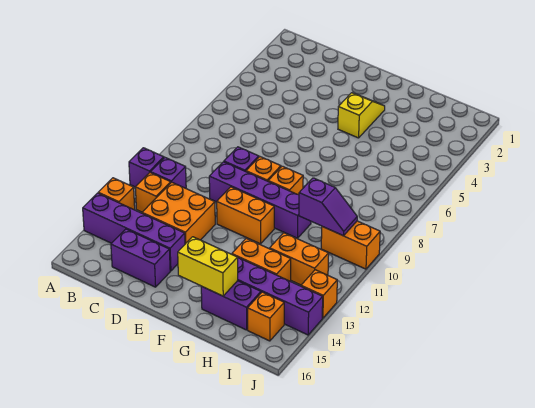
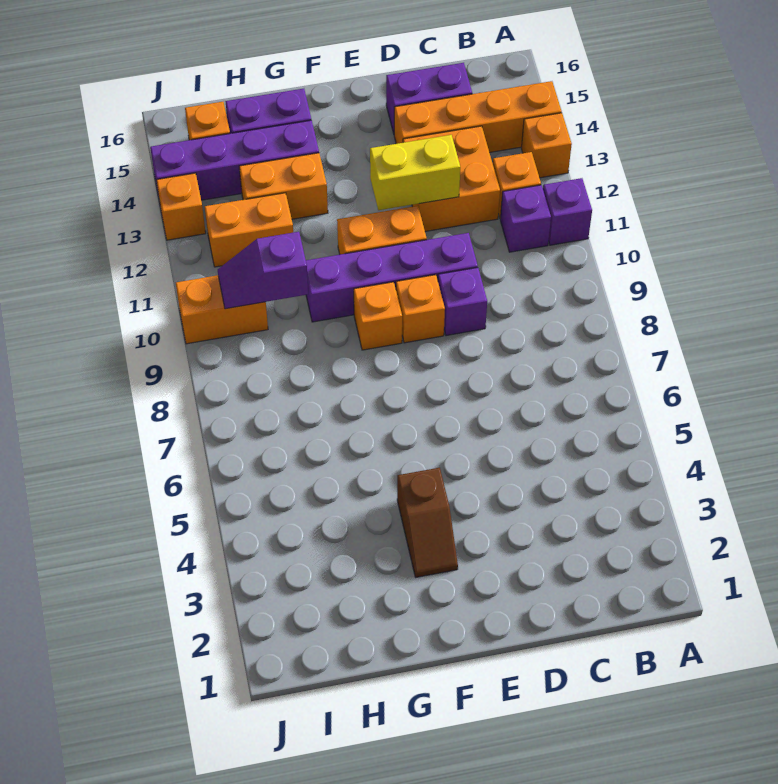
purple 1x4 brick [83,193,185,271] -> orange 1x4 brick [394,81,562,153]
yellow 1x2 slope [338,93,385,138] -> brown 1x2 slope [397,468,458,577]
yellow 1x2 brick [178,237,238,296] -> yellow 1x2 brick moved to [370,135,460,210]

